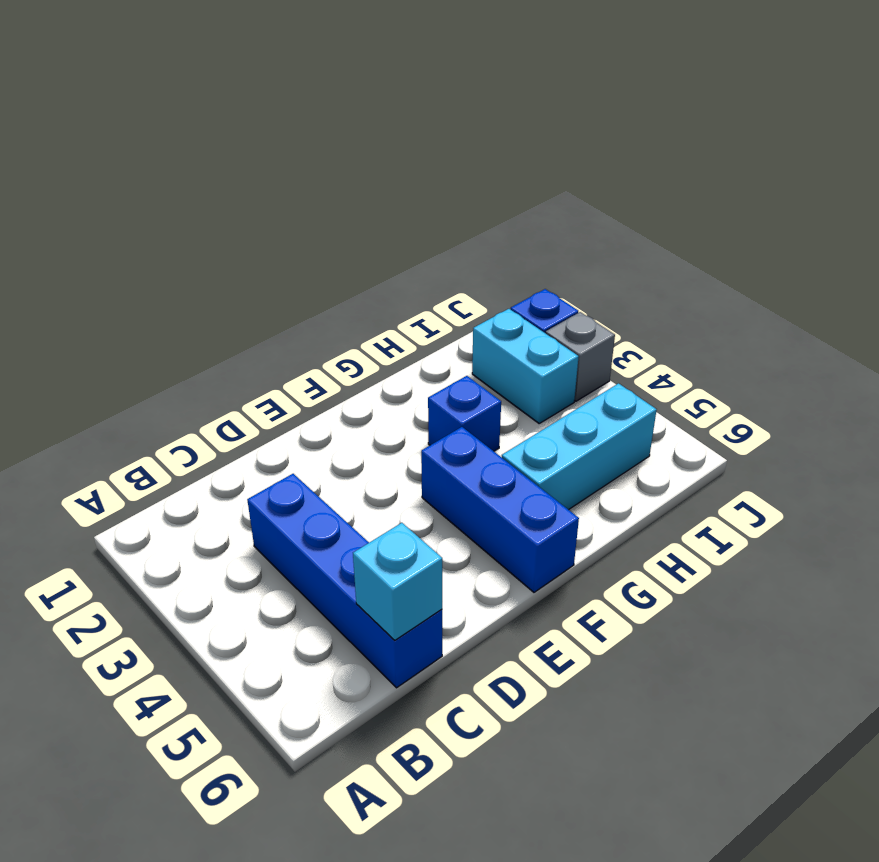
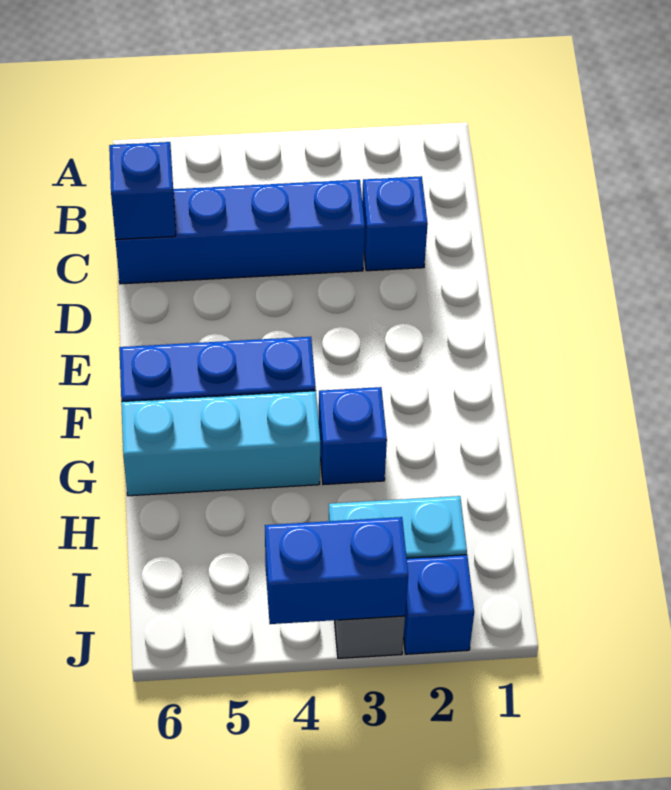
none -> blue 1x1 brick [362,176,428,271]
cyan 1x1 brick [353,523,442,640] -> blue 1x1 brick [109,142,176,240]
cyan 1x3 brick [502,383,657,510] -> cyan 1x3 brick turned to [121,391,320,496]
none -> blue 1x2 brick [265,517,408,624]

